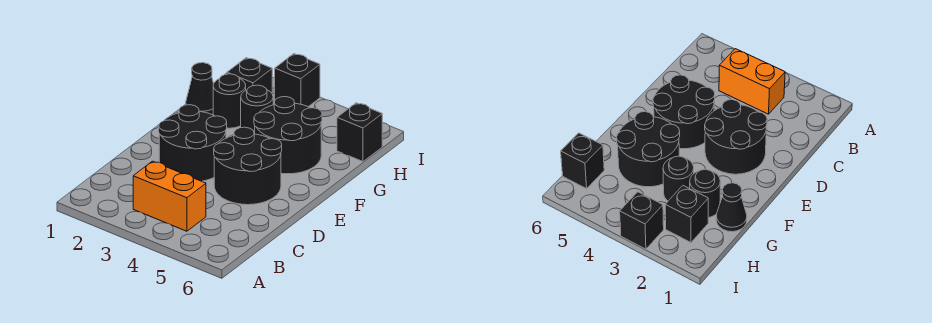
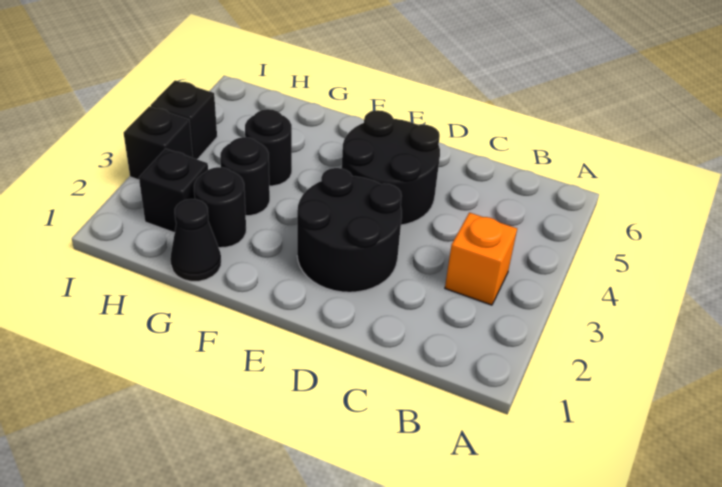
orange 1x2 brick [133,161,206,231] -> orange 1x1 brick [445,213,517,305]
black 2x2 round brick [254,97,322,174] -> black 1x1 round brick [245,109,292,186]
black 1x1 brick [337,103,382,162] -> black 1x1 brick moved to [151,80,217,159]

